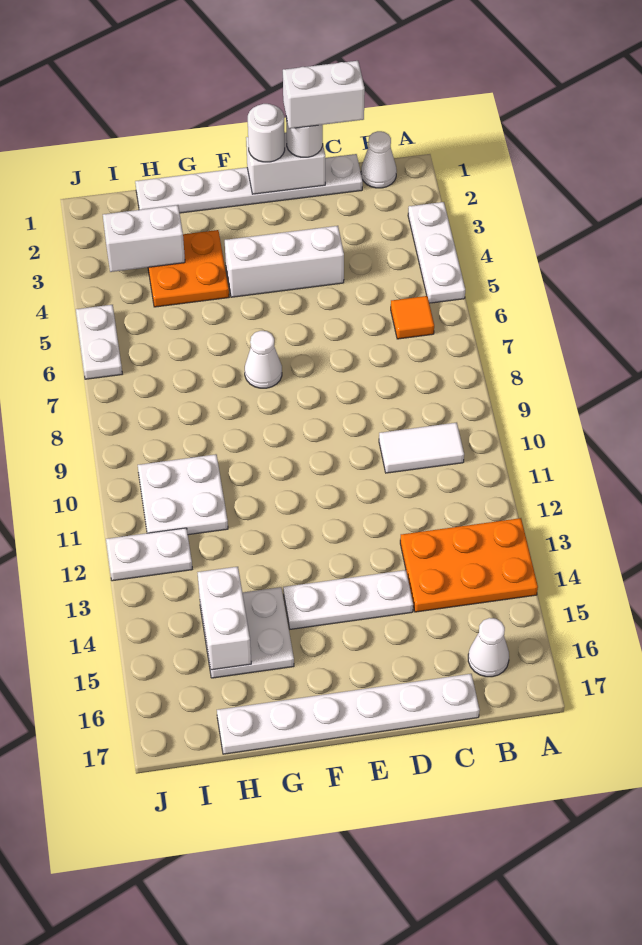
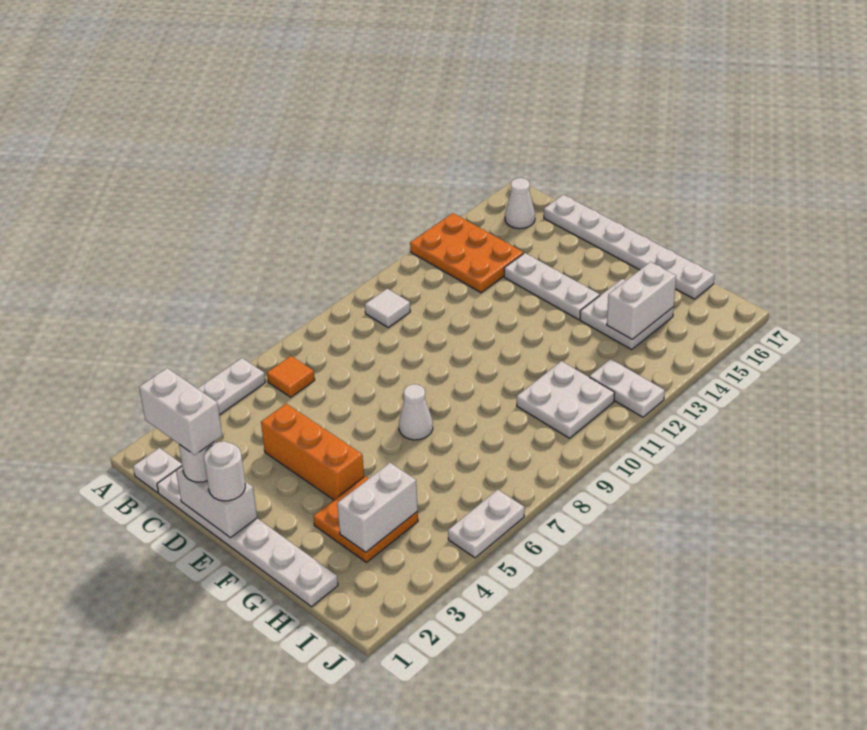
white 1x1 cone [361,131,397,188] -> white 1x1 plate [133,448,182,493]
white 1x2 tile [379,423,464,473] -> white 1x1 tile [365,289,410,327]
white 1x3 brick [225,226,344,297] -> orange 1x3 brick [261,404,364,500]
white 1x2 brick [103,205,185,272] -> white 1x2 brick turned to [337,463,418,552]

